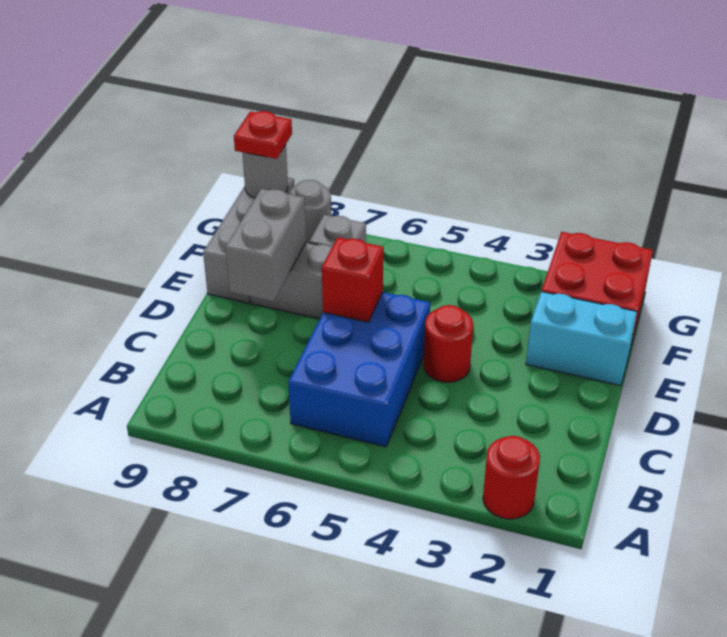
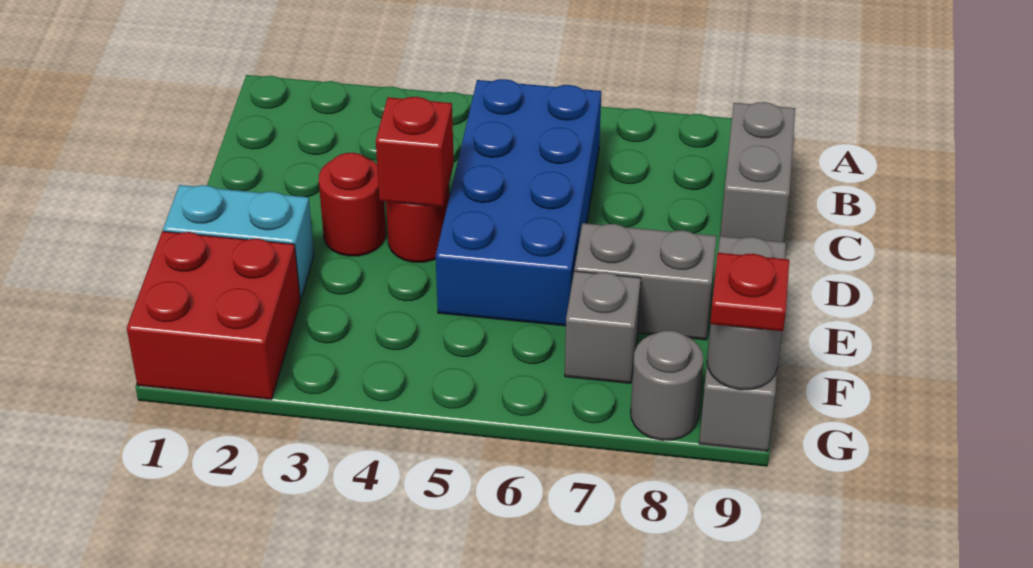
red 1x1 round brick [483,436,540,519] -> red 1x1 round brick moved to [319,153,386,256]
blue 2x3 brick [288,292,430,447] -> blue 2x4 brick [436,79,601,326]
red 1x1 brick [322,237,383,322] -> red 1x1 brick moved to [376,97,454,207]
grey 1x2 brick [226,189,306,301] -> grey 1x2 brick moved to [720,102,795,242]

